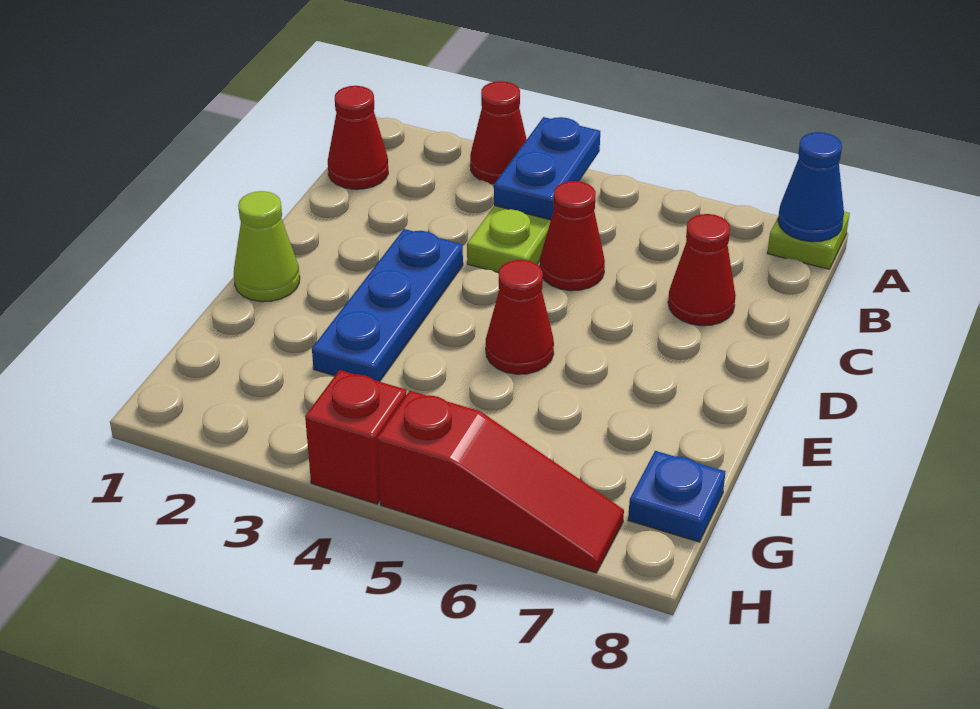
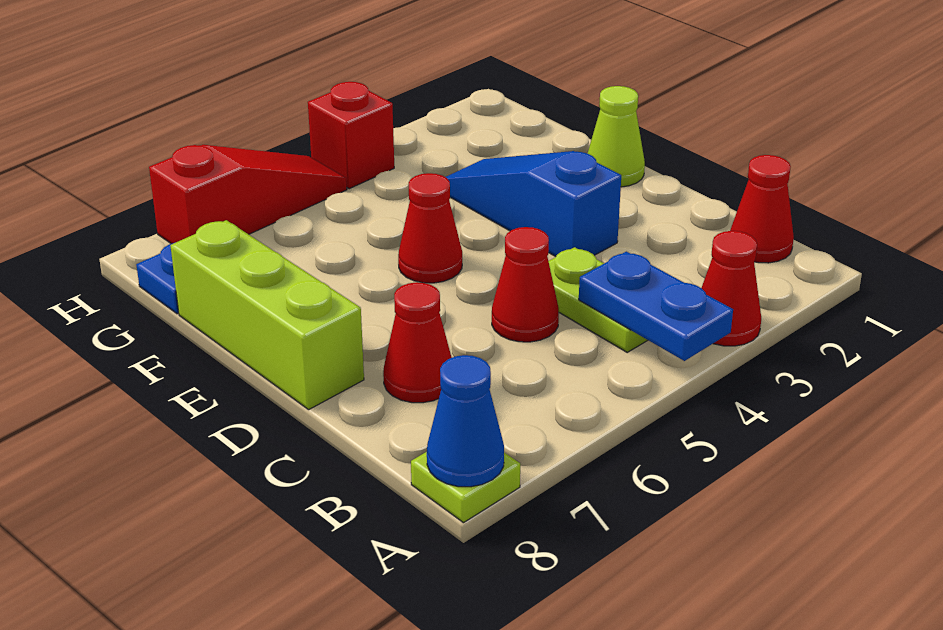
blue 1x3 plate [312,229,463,382] -> blue 1x3 slope [446,151,621,256]
none -> lime 1x3 brick [170,220,364,410]
red 1x3 slope [377,391,624,573] -> red 1x3 slope turned to [149,145,347,244]

